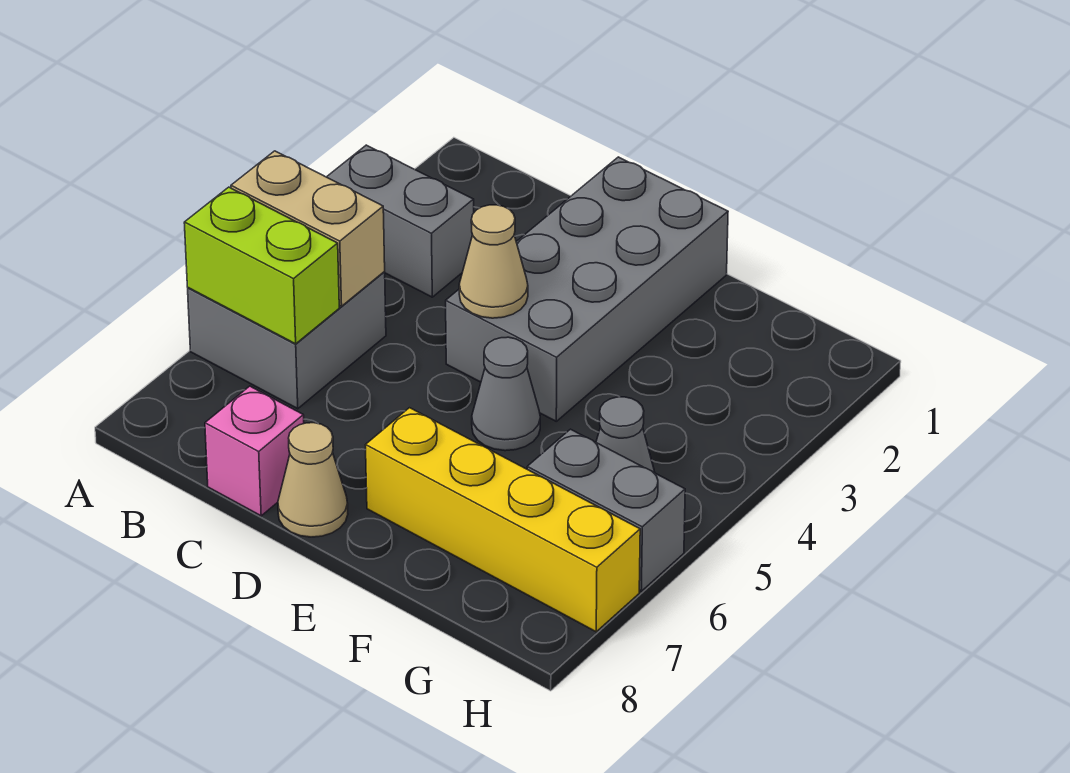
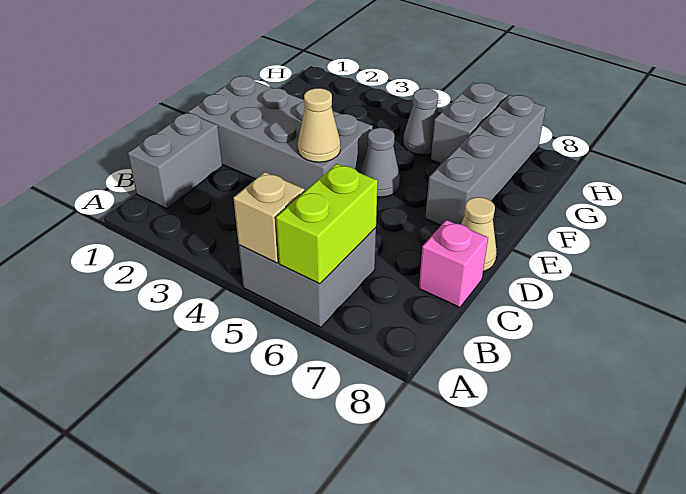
grey 1x2 brick [327,145,474,297] -> grey 1x2 brick moved to [128,113,222,209]
tan 1x2 brick [231,151,385,306] -> tan 1x1 brick [234,172,305,263]
yellow 1x4 brick [366,408,640,632] -> grey 1x4 brick [425,95,546,225]

